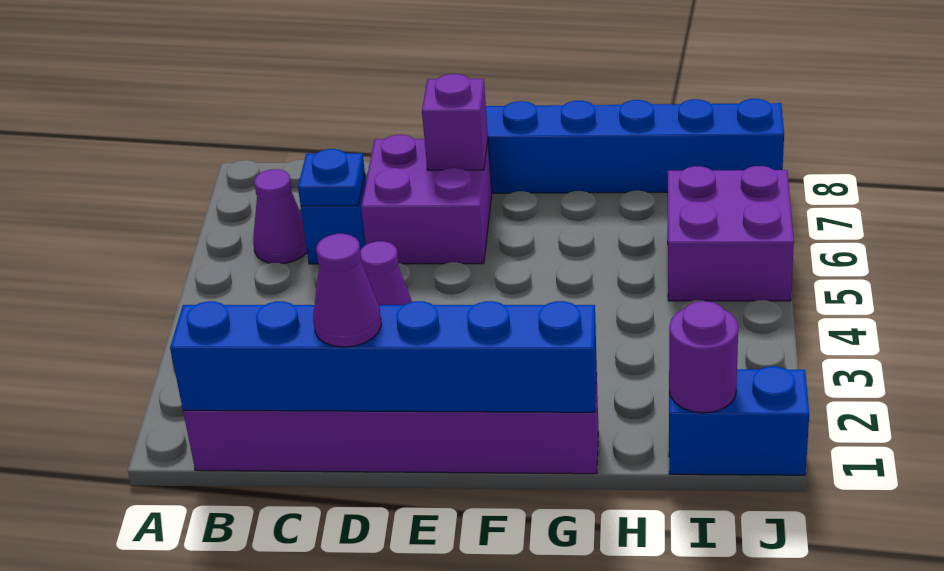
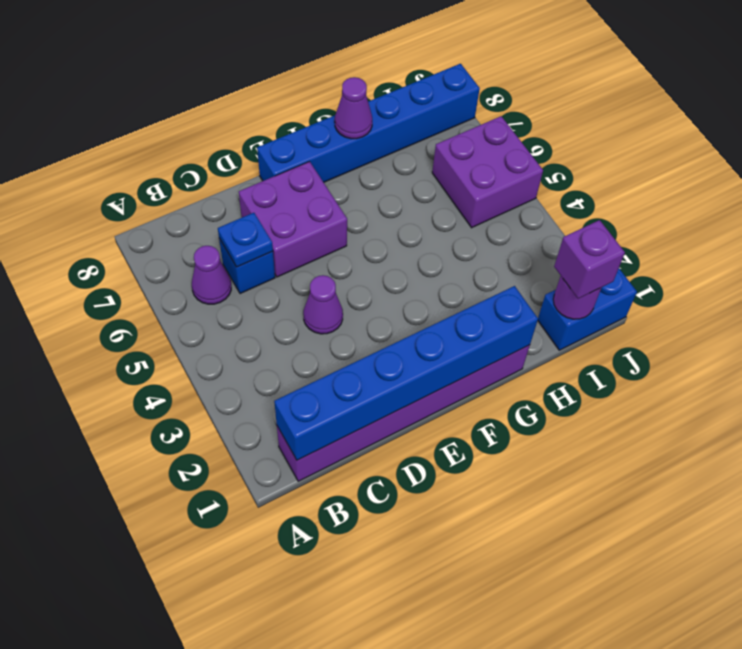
purple 1x1 cone [313,234,381,347] -> purple 1x1 cone moved to [335,77,372,139]
purple 1x1 brick [422,74,488,170] -> purple 1x1 brick moved to [554,220,625,299]

